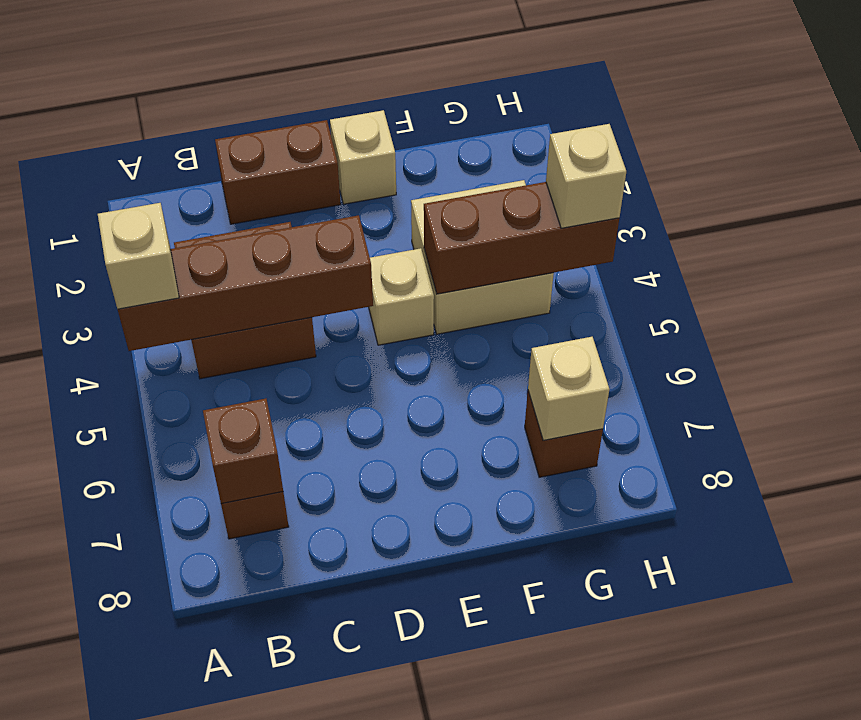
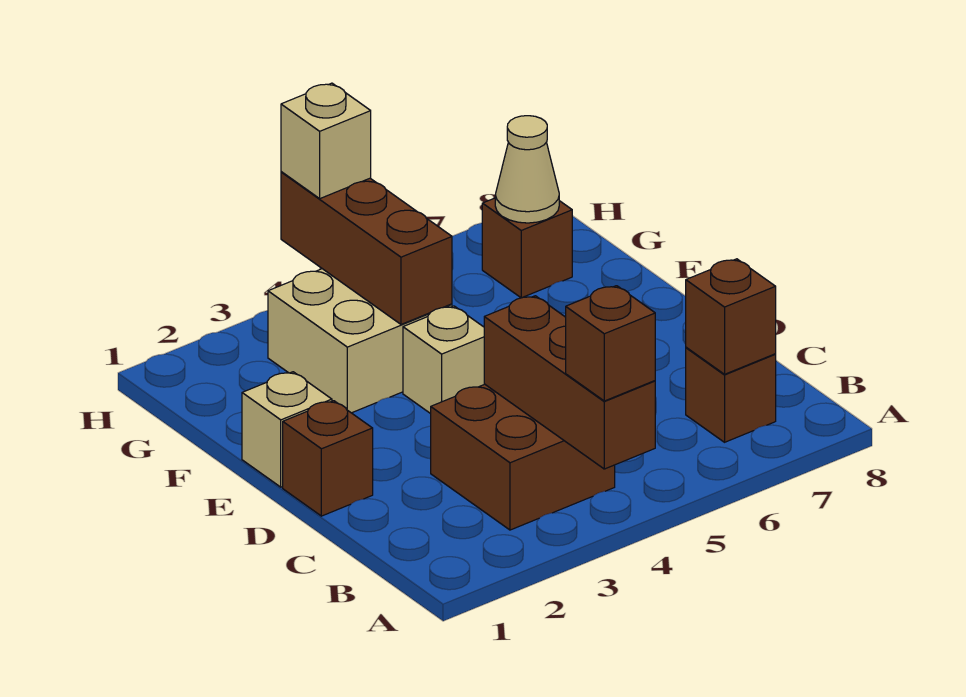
brown 1x4 brick [118,215,373,351] -> brown 1x3 brick [484,296,655,469]
tan 1x1 brick [98,203,179,309] -> brown 1x1 brick [566,286,655,401]
brown 1x2 brick [215,120,341,224] -> brown 1x1 brick [283,401,373,516]
tan 1x1 brick [528,337,609,440] -> tan 1x1 cone [495,116,559,223]

